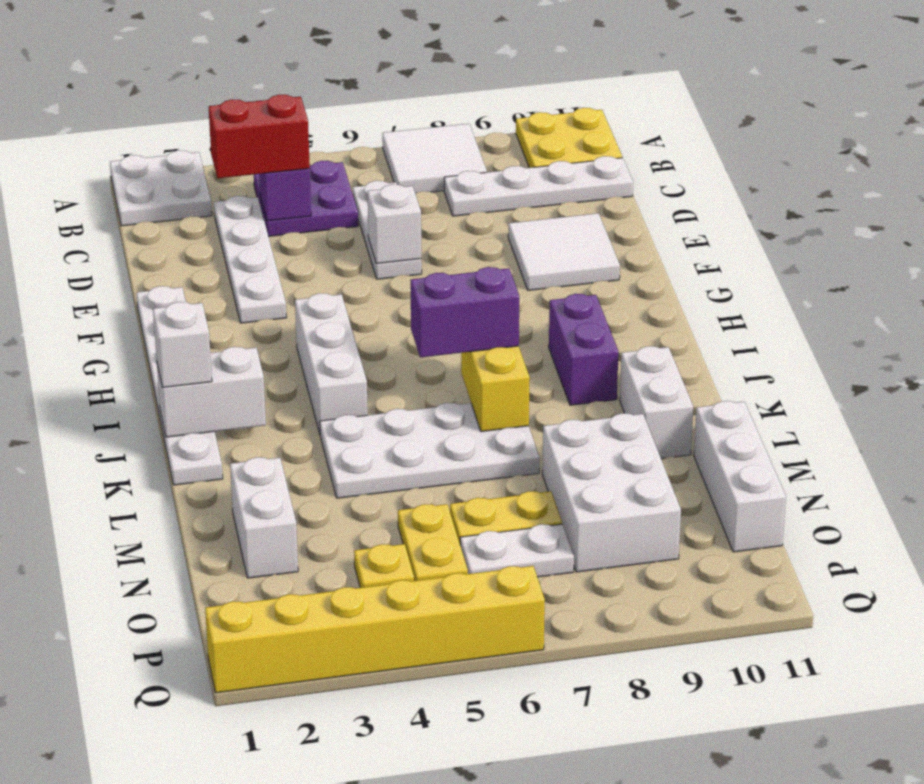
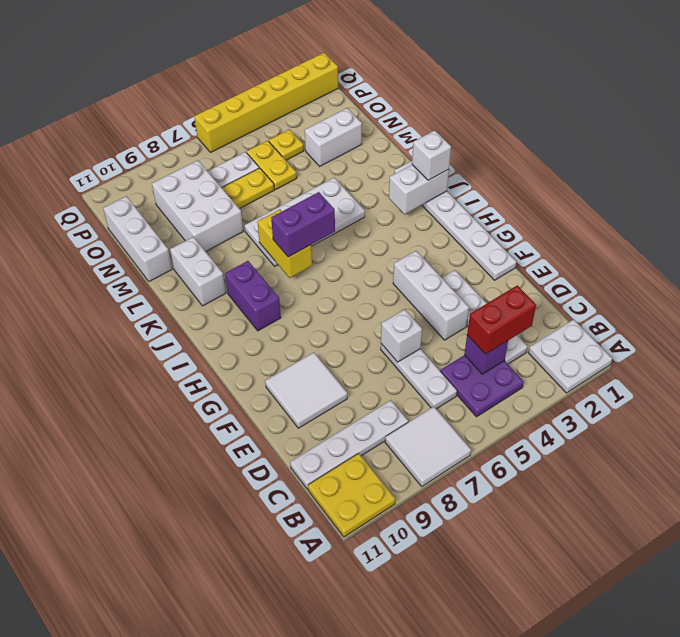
white 1x3 brick [295,293,368,433] -> white 1x3 brick moved to [393,251,469,340]
white 1x2 brick [230,457,298,578] -> white 1x2 brick turned to [305,108,362,166]

